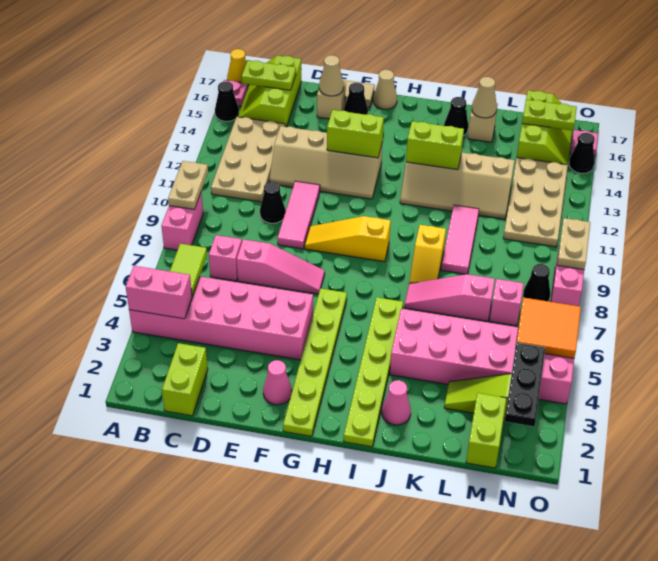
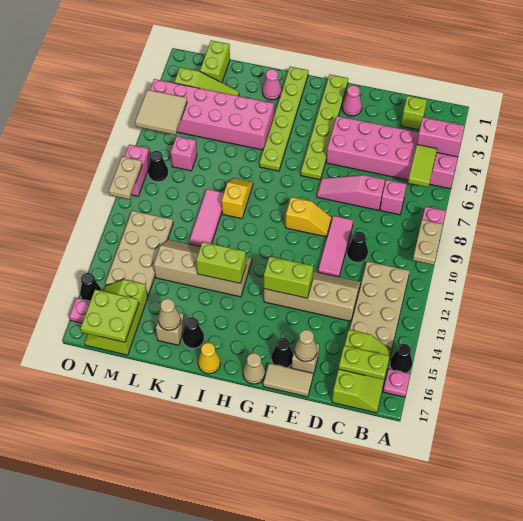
yellow 1x1 cone [227,49,249,86] -> yellow 1x1 cone moved to [198,343,220,374]
lime 1x2 brick [162,343,208,416] -> lime 1x1 brick [401,96,427,130]
yellow 1x3 slope [305,216,391,262] -> yellow 1x2 slope [286,197,332,237]
pink 1x3 slope [404,274,495,321] -> none
lime 1x2 plate [522,99,577,131] -> lime 2x2 plate [81,289,139,342]
black 1x3 plate [505,343,545,426] -> none
orange 2x2 tile [516,298,581,358] -> tan 2x2 tile [135,90,187,135]

